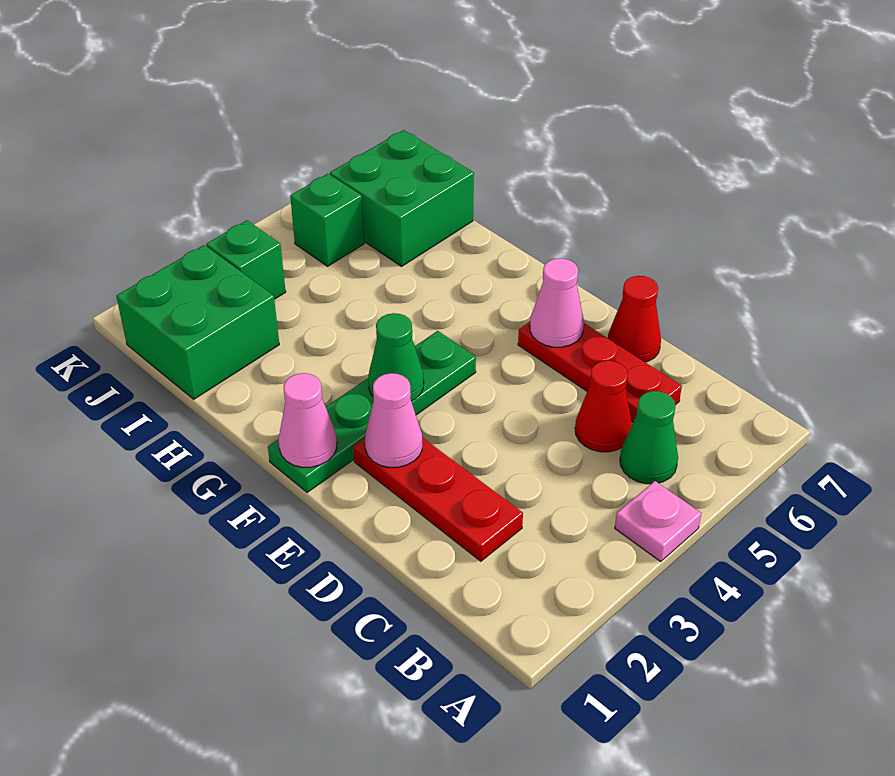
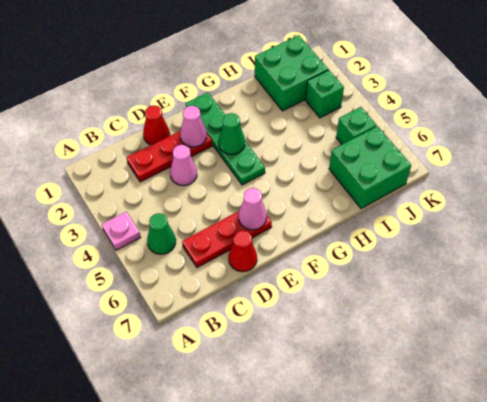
red 1x1 cone [575,360,632,452] -> red 1x1 cone moved to [143,105,170,145]
pink 1x1 cone [279,373,337,467] -> pink 1x1 cone moved to [170,145,197,186]

